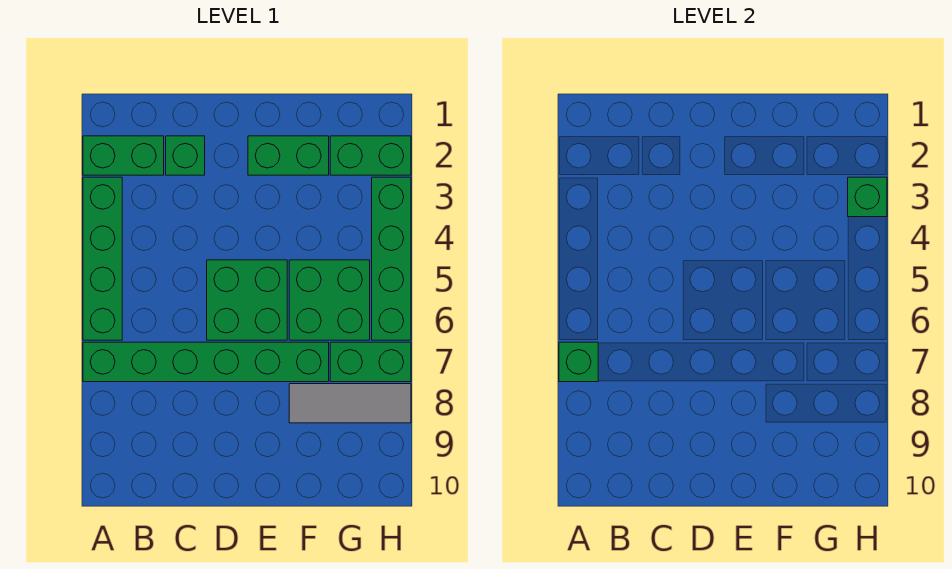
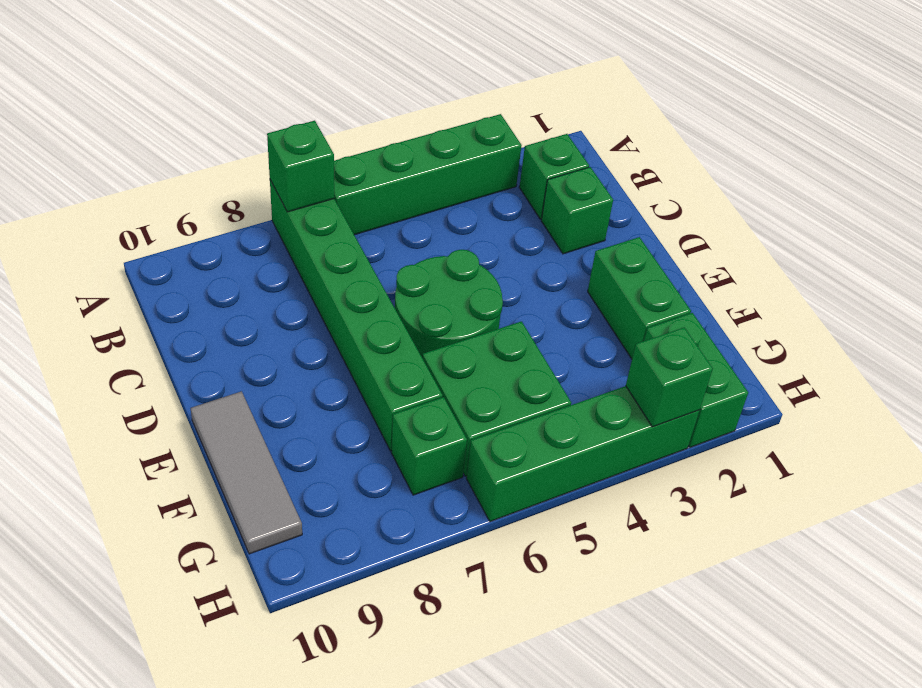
green 1x2 brick [83,136,164,175] -> green 1x1 brick [519,134,589,219]
green 2x2 brick [207,260,287,340] -> green 2x2 round brick [395,250,503,358]
grey 1x3 tile [289,384,411,423] -> grey 1x3 tile moved to [190,391,302,554]
green 1x2 brick [330,342,411,382] -> green 1x1 brick [391,397,467,495]

